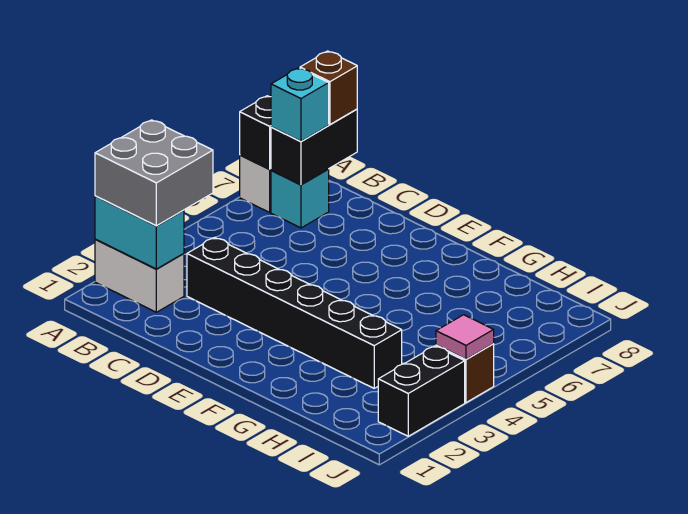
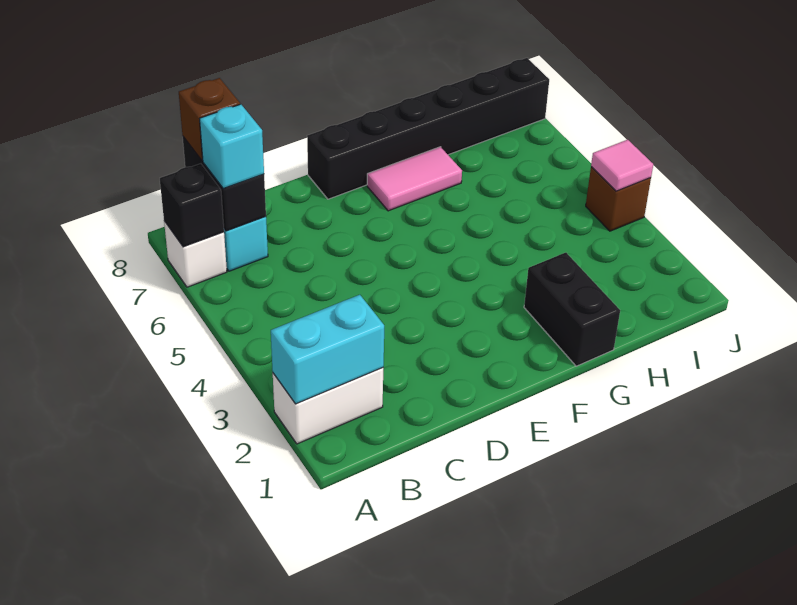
grey 2x2 brick [95,120,213,226] -> none
black 1x6 brick [187,237,402,388] -> black 1x6 brick moved to [307,58,549,199]
none -> pink 1x2 tile [367,147,462,211]
black 1x2 brick [378,346,465,436] -> black 1x2 brick moved to [524,253,620,366]

